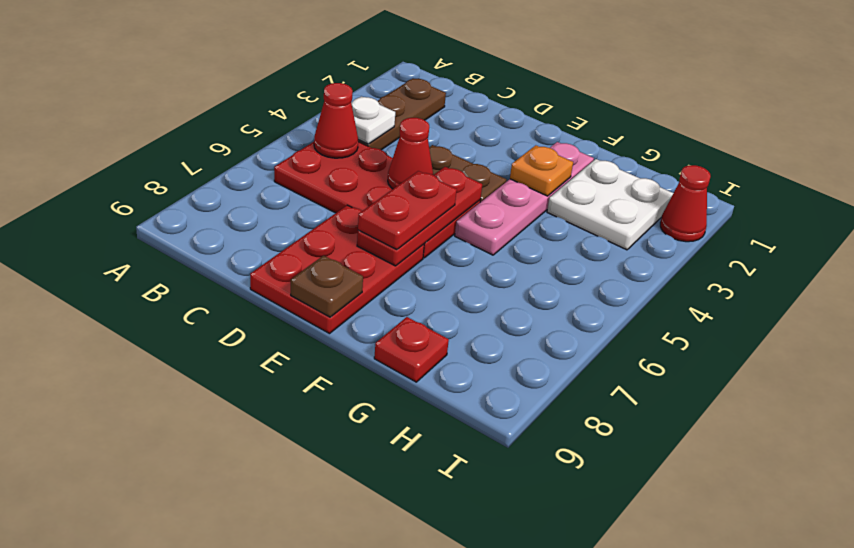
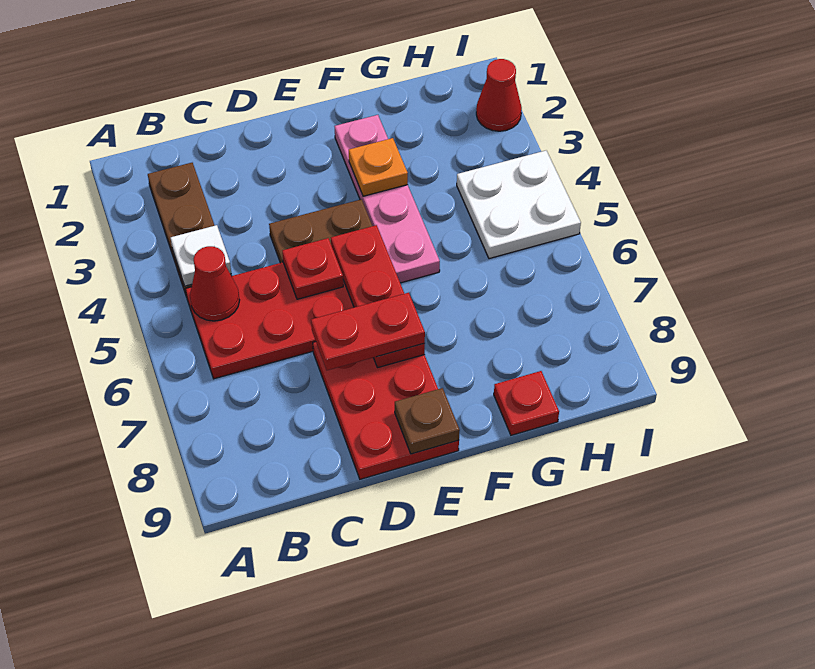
red 1x1 cone [388,118,433,189] -> red 1x1 plate [282,238,343,299]
red 1x2 plate [358,171,457,250] -> red 1x2 plate turned to [311,293,425,370]
white 2x2 plate [547,159,673,250] -> white 2x2 plate moved to [457,151,581,259]

